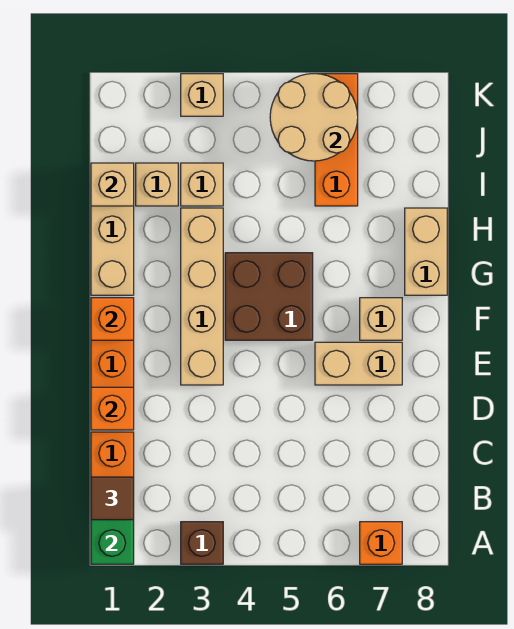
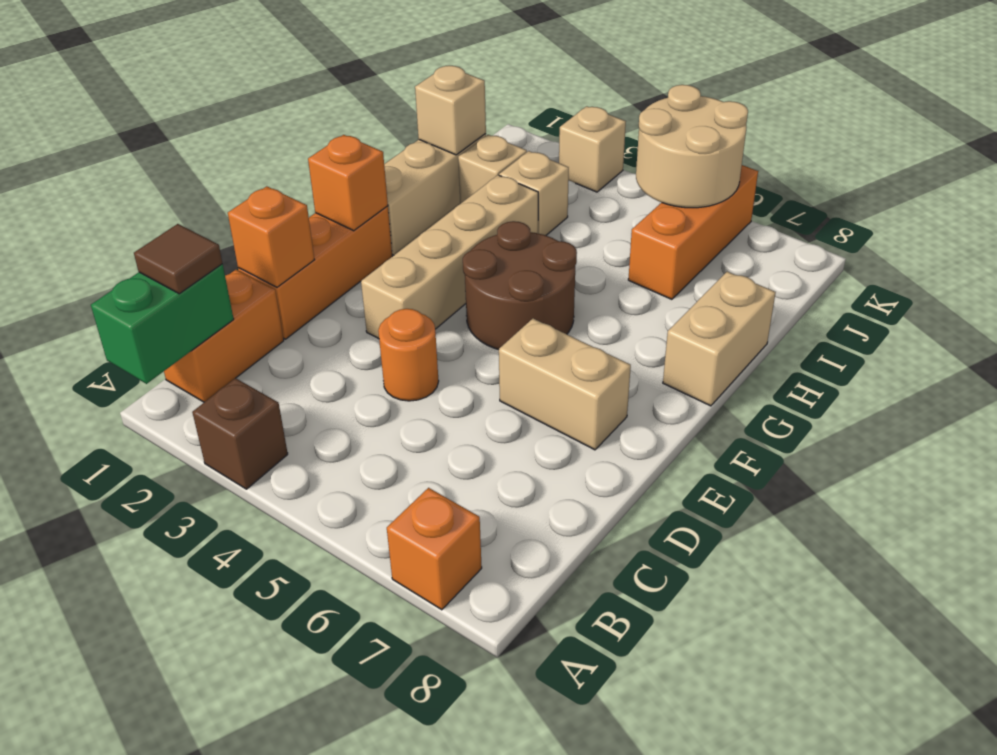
none -> orange 1x1 round brick [378,309,439,401]
brown 2x2 brick [225,253,313,340] -> brown 2x2 round brick [463,221,577,350]
tan 1x1 brick [360,298,402,340] -> none

